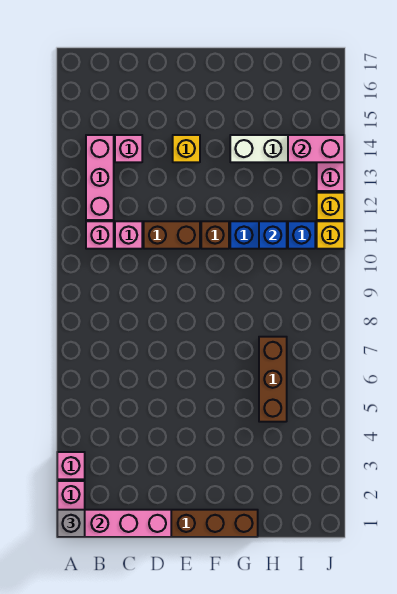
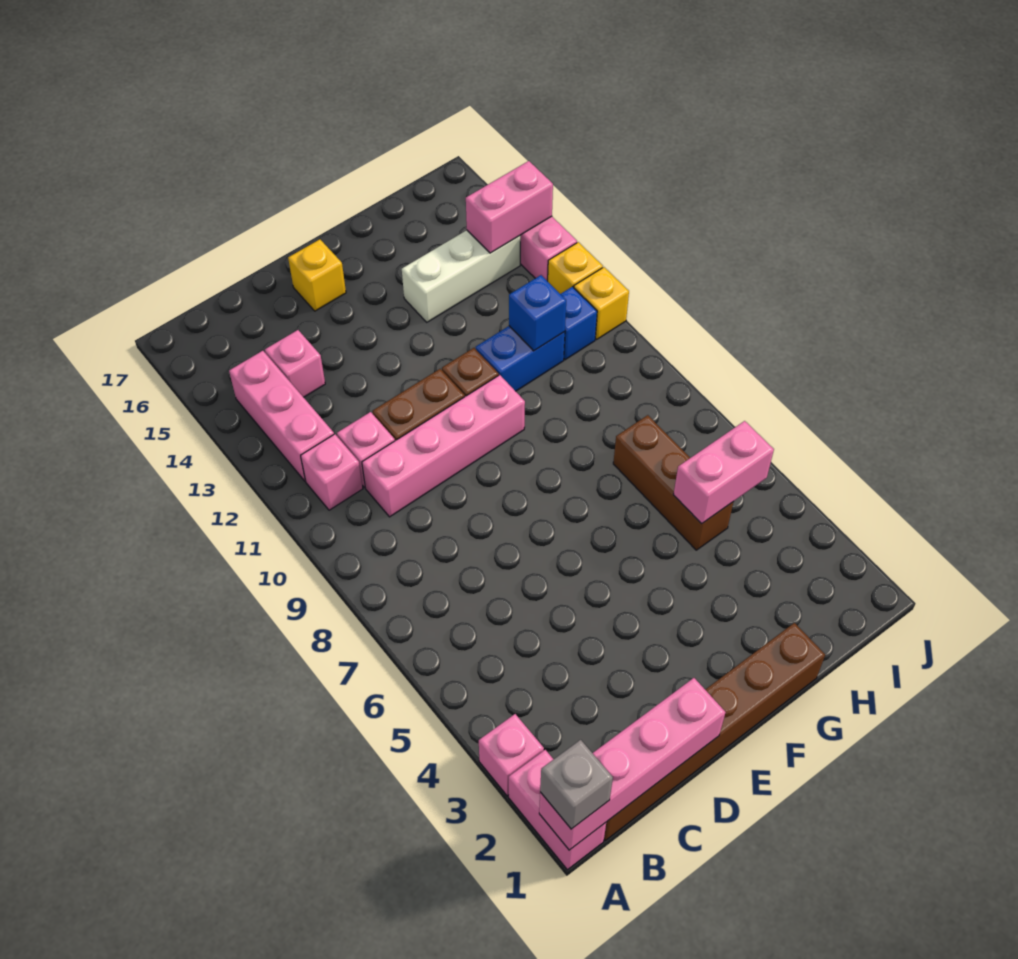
none -> pink 1x4 brick [362,375,525,517]
yellow 1x1 brick [173,135,200,162] -> yellow 1x1 brick moved to [288,239,346,311]
none -> pink 1x2 brick [673,421,774,524]

